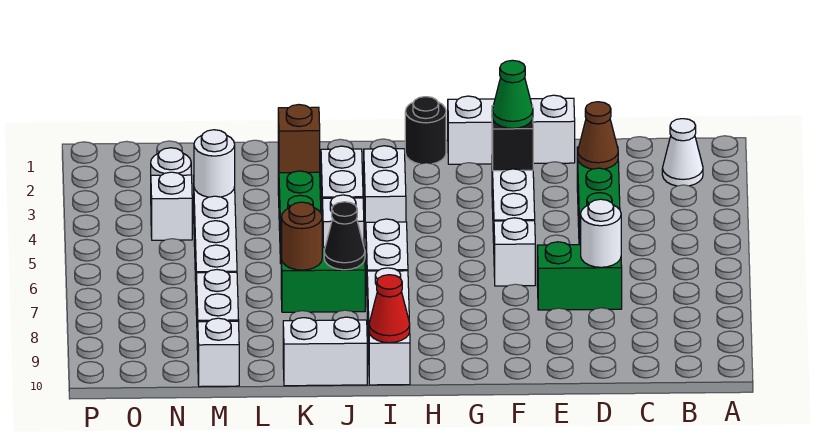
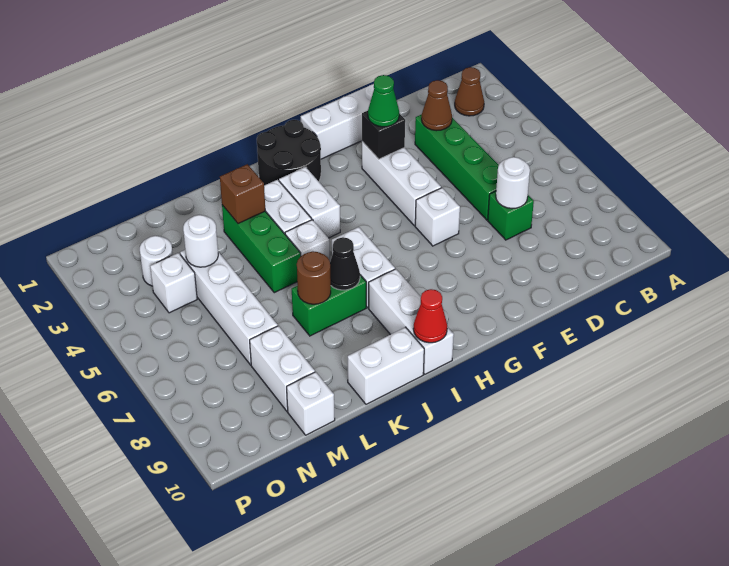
white 1x1 cone [662,119,703,186] -> brown 1x1 cone [455,67,484,116]
green 1x2 brick [537,242,622,310] -> green 1x1 brick [488,191,534,240]
black 1x1 round brick [405,97,446,164] -> black 2x2 round brick [257,120,321,185]

